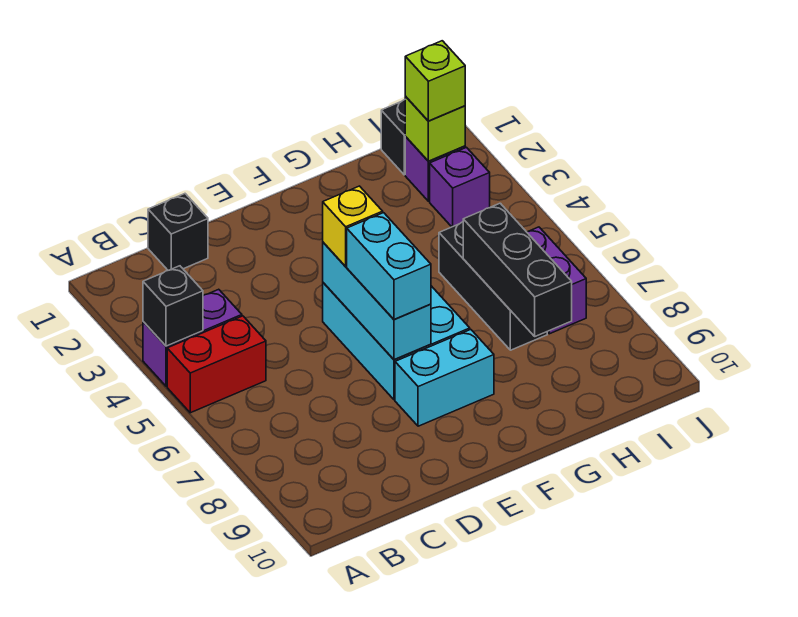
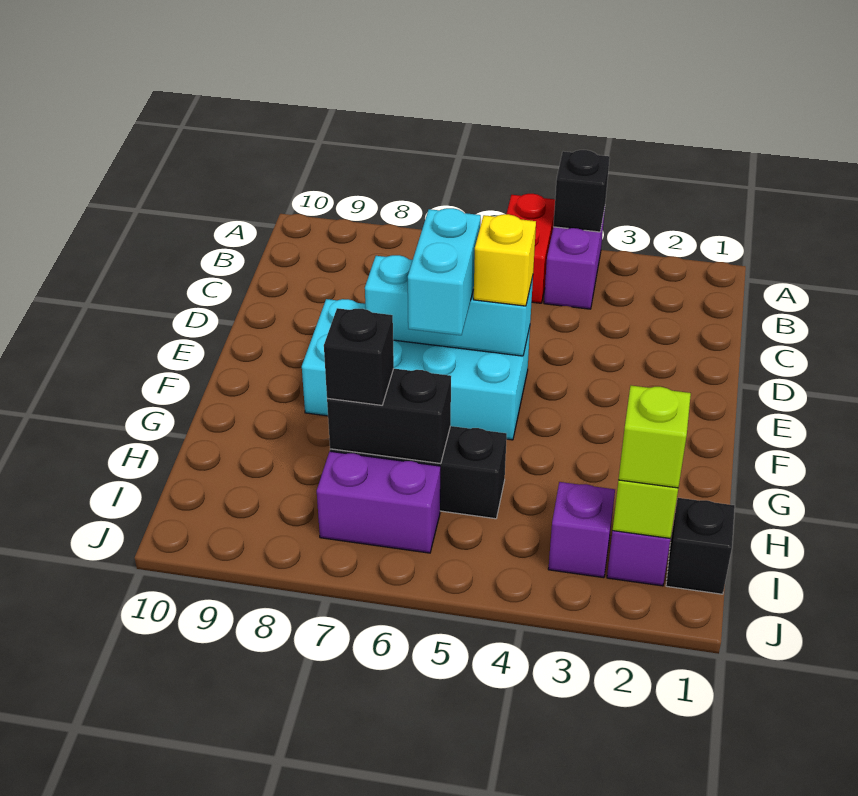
black 1x1 brick [148,194,208,270] -> black 1x1 brick moved to [324,308,394,405]
cyan 1x2 brick [347,213,431,320] -> cyan 1x2 brick turned to [408,208,481,335]
black 1x3 brick [463,203,572,336] -> black 1x2 brick [327,369,451,464]

